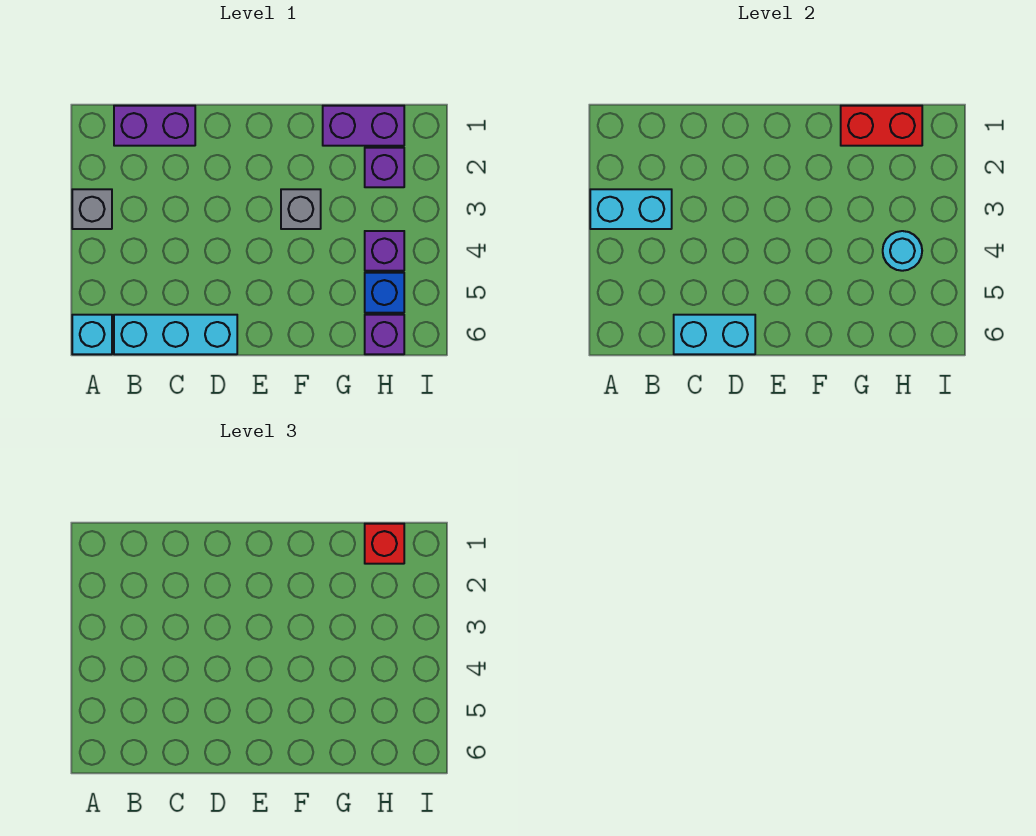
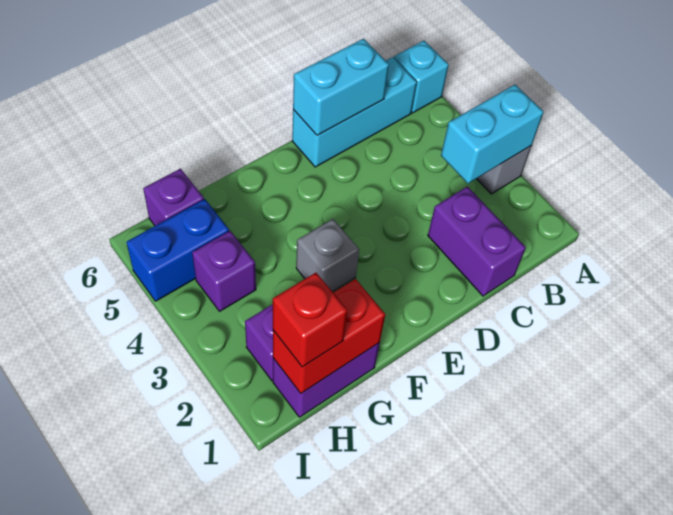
purple 1x2 brick [114,106,195,146] -> purple 1x2 brick turned to [428,187,526,296]
cyan 1x1 round brick [883,231,922,271] -> none
blue 1x1 brick [365,273,404,313] -> blue 1x2 brick [126,199,229,301]

